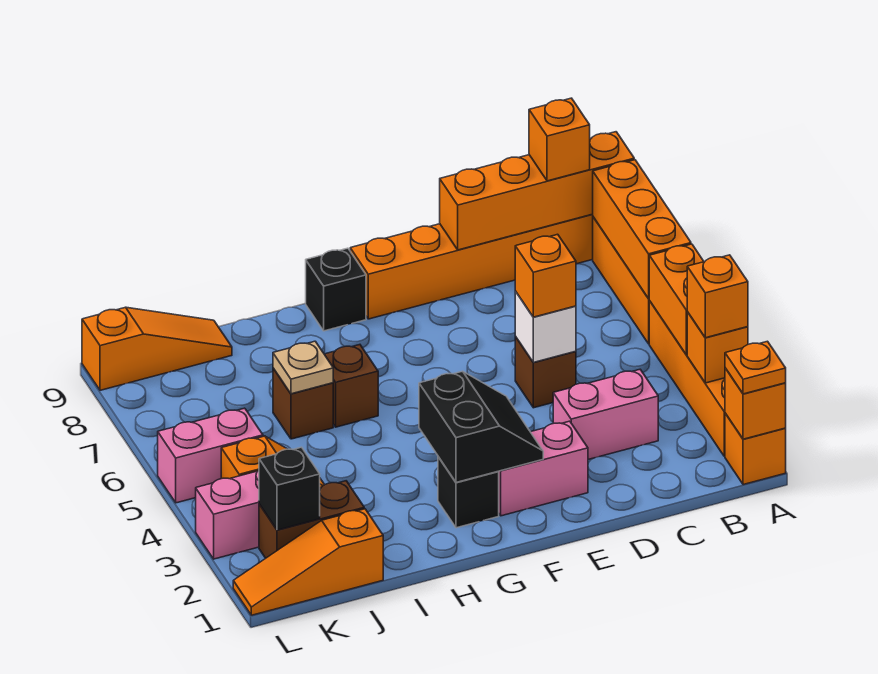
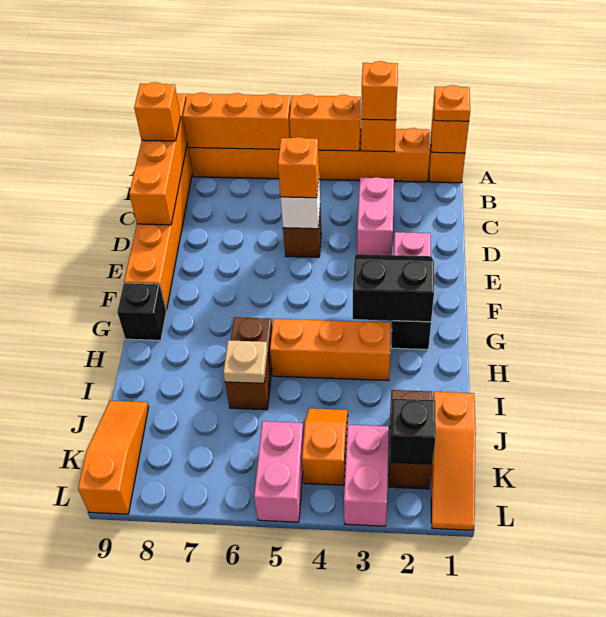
none -> orange 1x3 brick [270,319,391,380]

